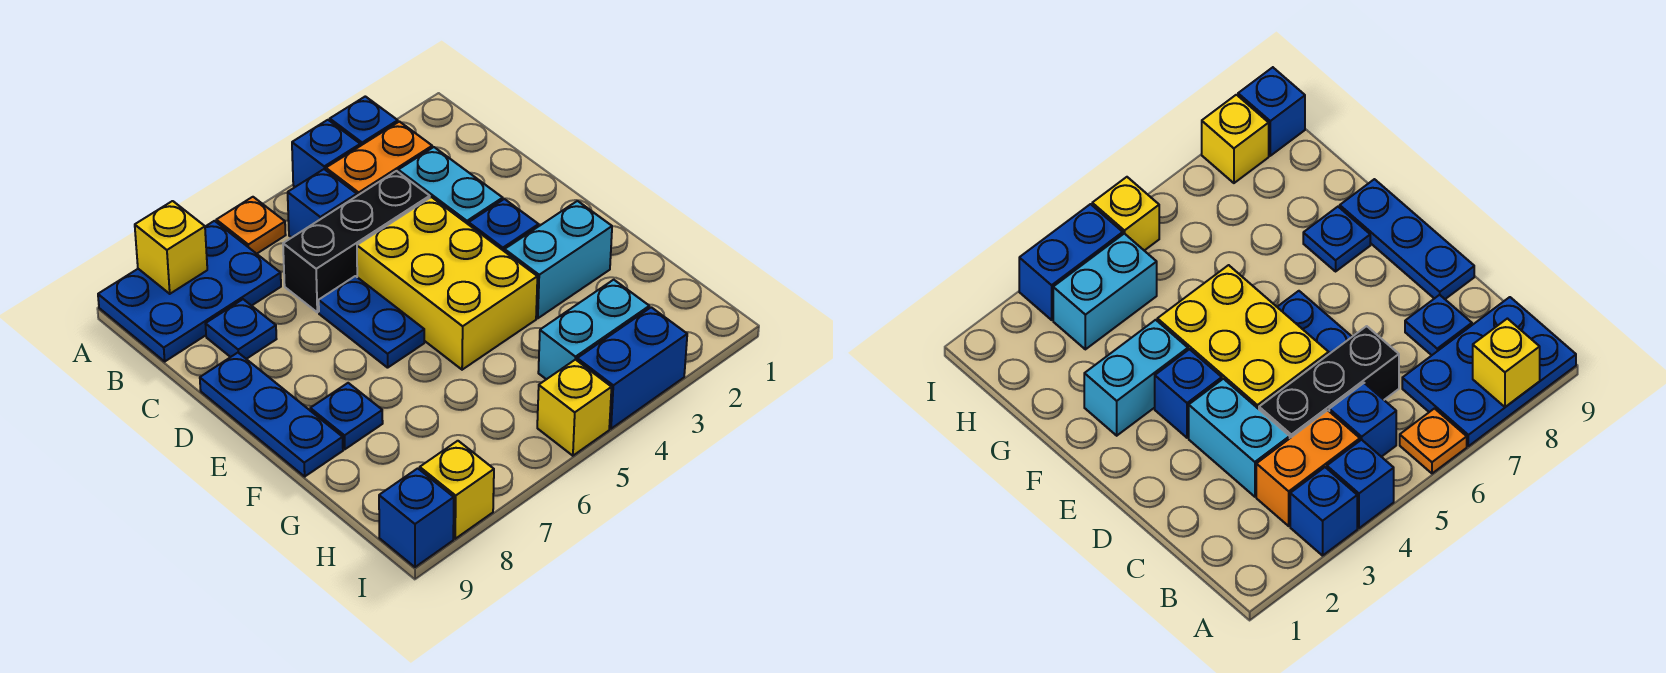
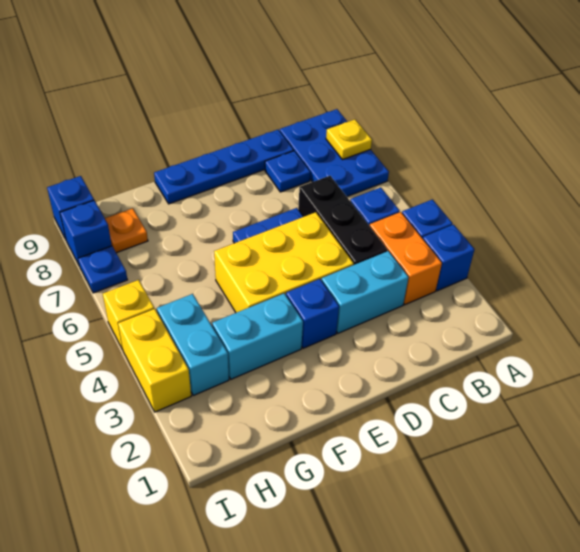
orange 1x1 plate [216,197,286,254] -> orange 1x1 plate moved to [105,208,148,253]
yellow 1x1 brick [135,201,207,294] -> yellow 1x1 plate [326,119,372,160]
blue 1x3 plate [200,353,343,476] -> blue 1x4 plate [154,130,294,204]
cyan 1x2 brick [505,201,612,318] -> cyan 1x2 brick turned to [212,293,303,379]
blue 1x1 plate [310,383,383,449] -> blue 1x1 plate moved to [78,246,127,293]
blue 1x2 brick [577,307,687,429] -> yellow 1x2 brick [118,309,191,412]
yellow 1x1 brick [420,441,494,539] -> blue 1x1 brick [60,200,112,266]

